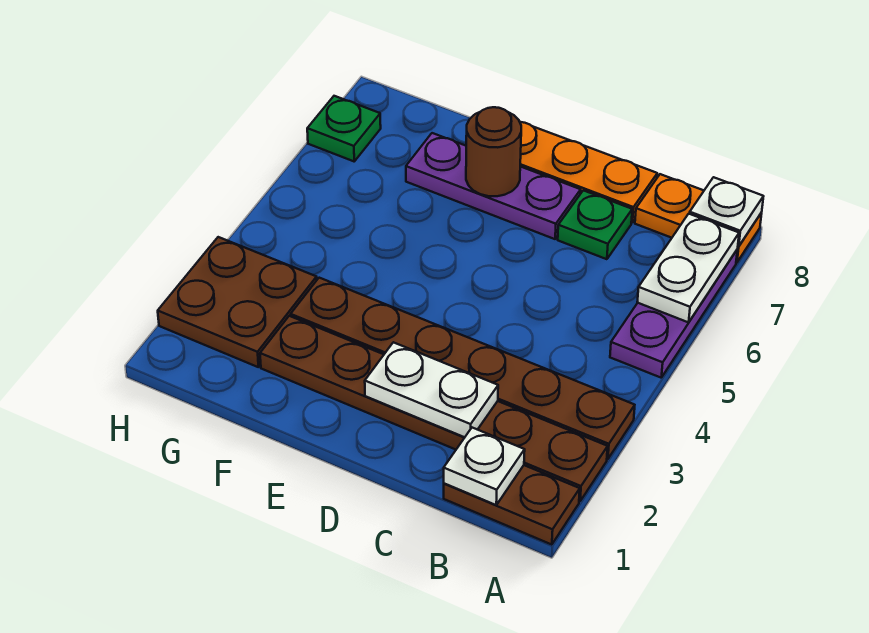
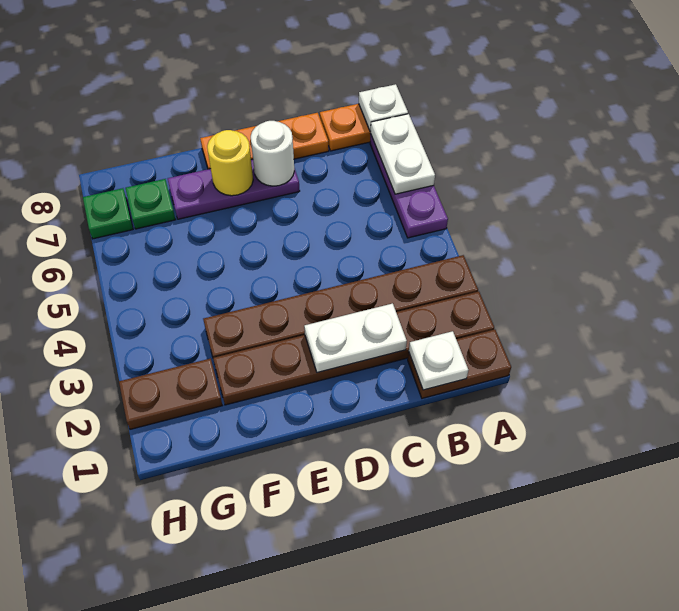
green 1x1 plate [558,190,632,259] -> green 1x1 plate moved to [125,179,176,229]
none -> white 1x1 round brick [251,121,294,186]
brown 1x1 round brick [466,107,521,196] -> yellow 1x1 round brick [207,130,253,196]
brown 2x2 plate [158,237,317,367] -> brown 1x2 plate [119,358,222,429]

